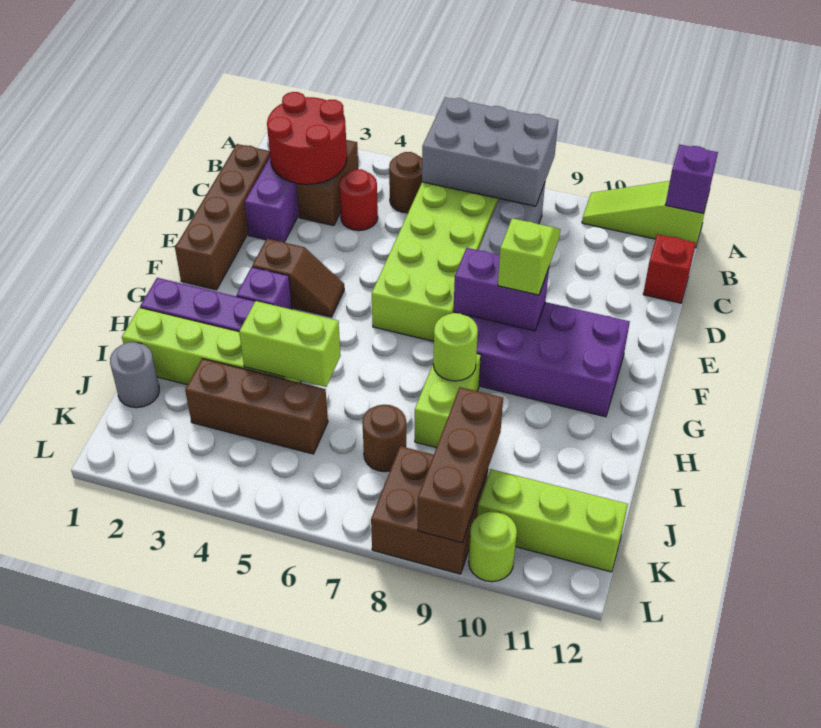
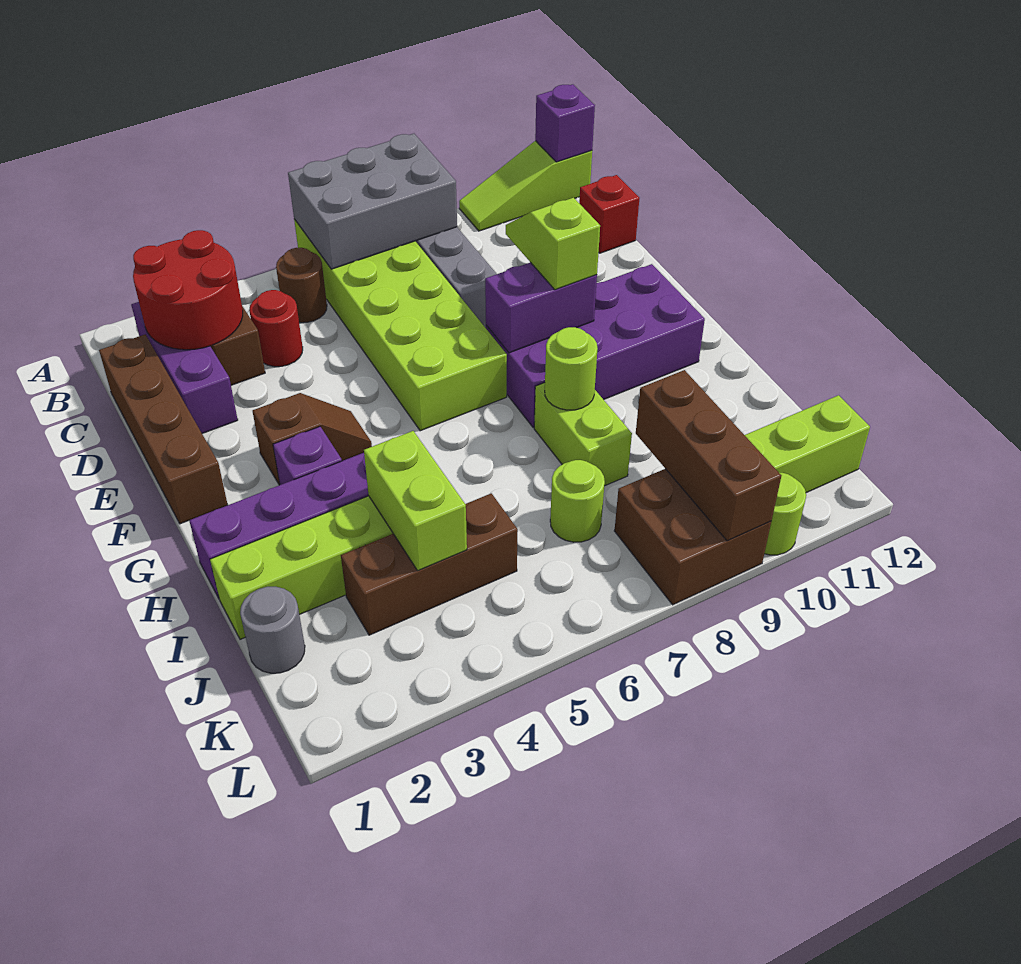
lime 1x2 brick [239,301,341,387] -> lime 1x2 brick turned to [364,431,467,570]
brown 1x1 round brick [362,405,406,472] -> lime 1x1 round brick [550,460,605,542]

